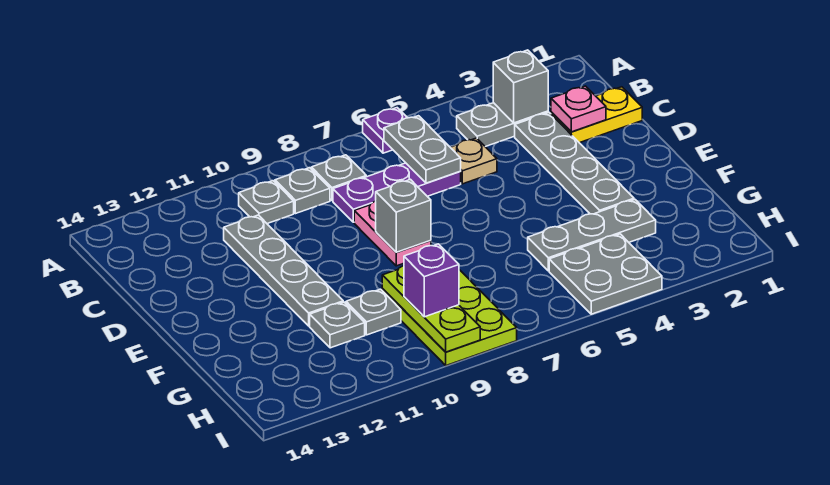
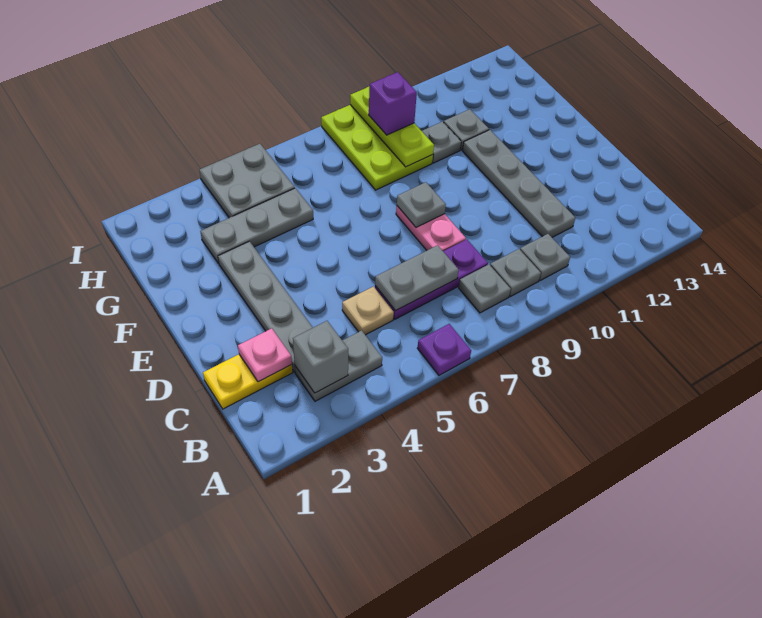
grey 1x2 plate [384,116,461,183] -> grey 1x2 plate turned to [375,245,459,311]
grey 1x1 brick [376,179,431,252] -> grey 1x1 plate [397,182,446,227]

